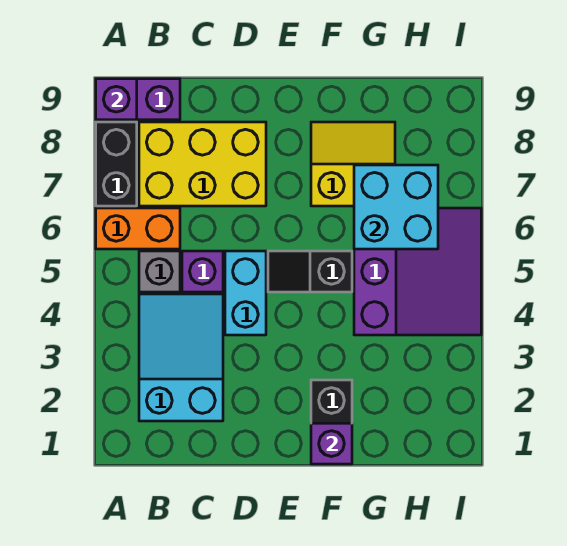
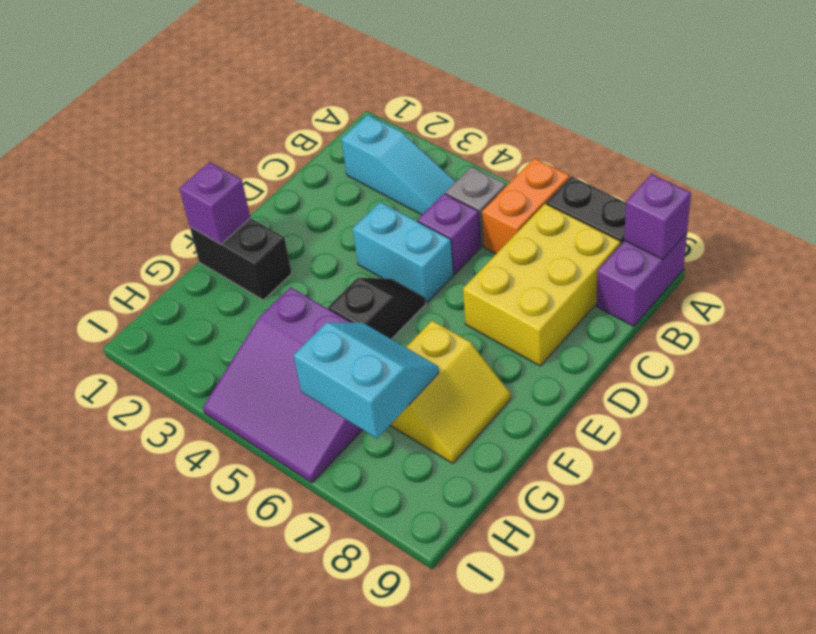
cyan 2x3 slope [139,294,223,421] -> cyan 1x3 slope [341,115,456,215]
cyan 2x2 brick [354,165,438,249] -> cyan 2x2 slope [294,322,439,438]

